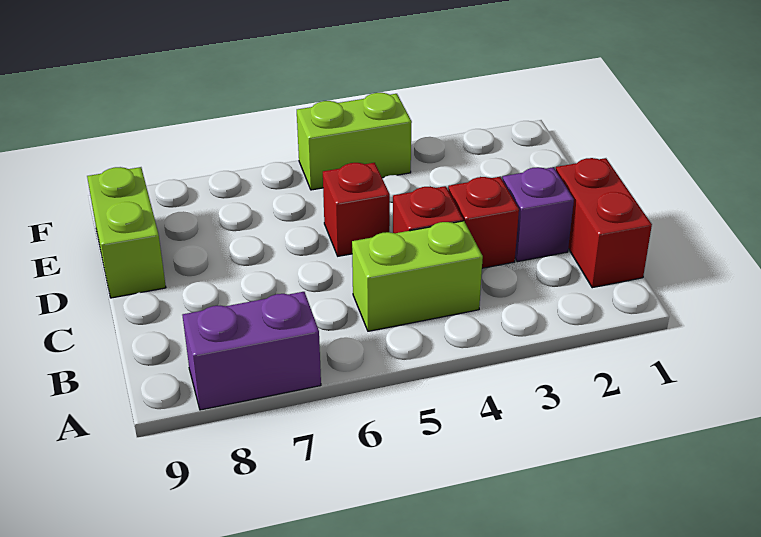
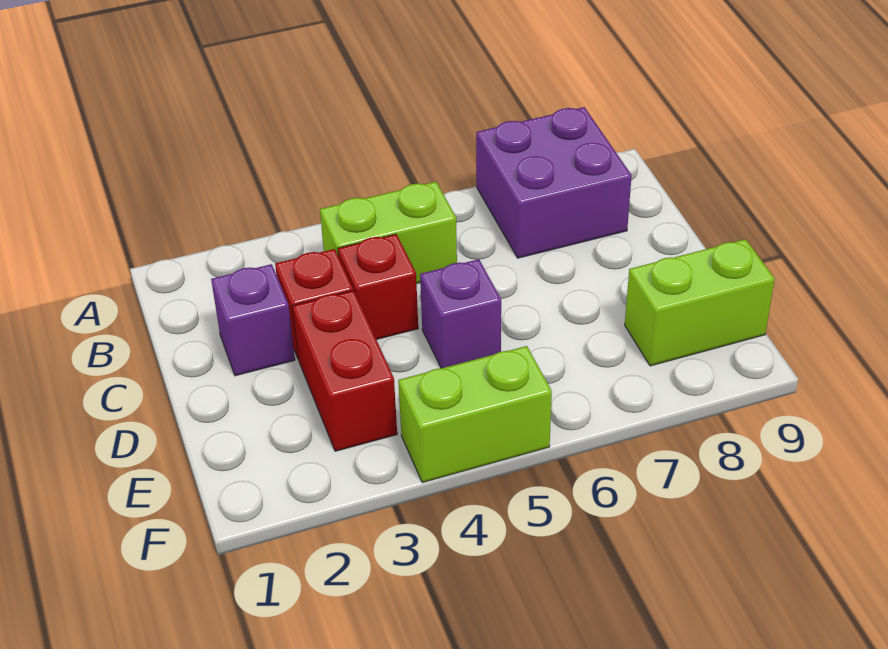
purple 1x2 brick [183,292,321,410] -> purple 2x2 brick [476,107,632,258]
red 1x2 brick [556,158,652,288] -> red 1x2 brick moved to [293,290,397,451]
red 1x1 brick [323,163,390,256] -> purple 1x1 brick [420,259,501,368]
lime 1x2 brick [87,167,166,298] -> lime 1x2 brick turned to [625,239,775,366]

